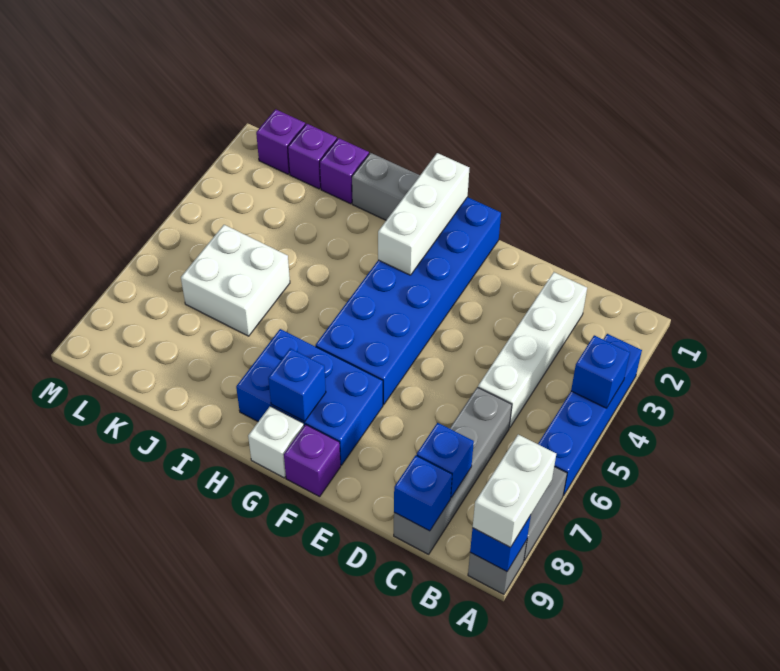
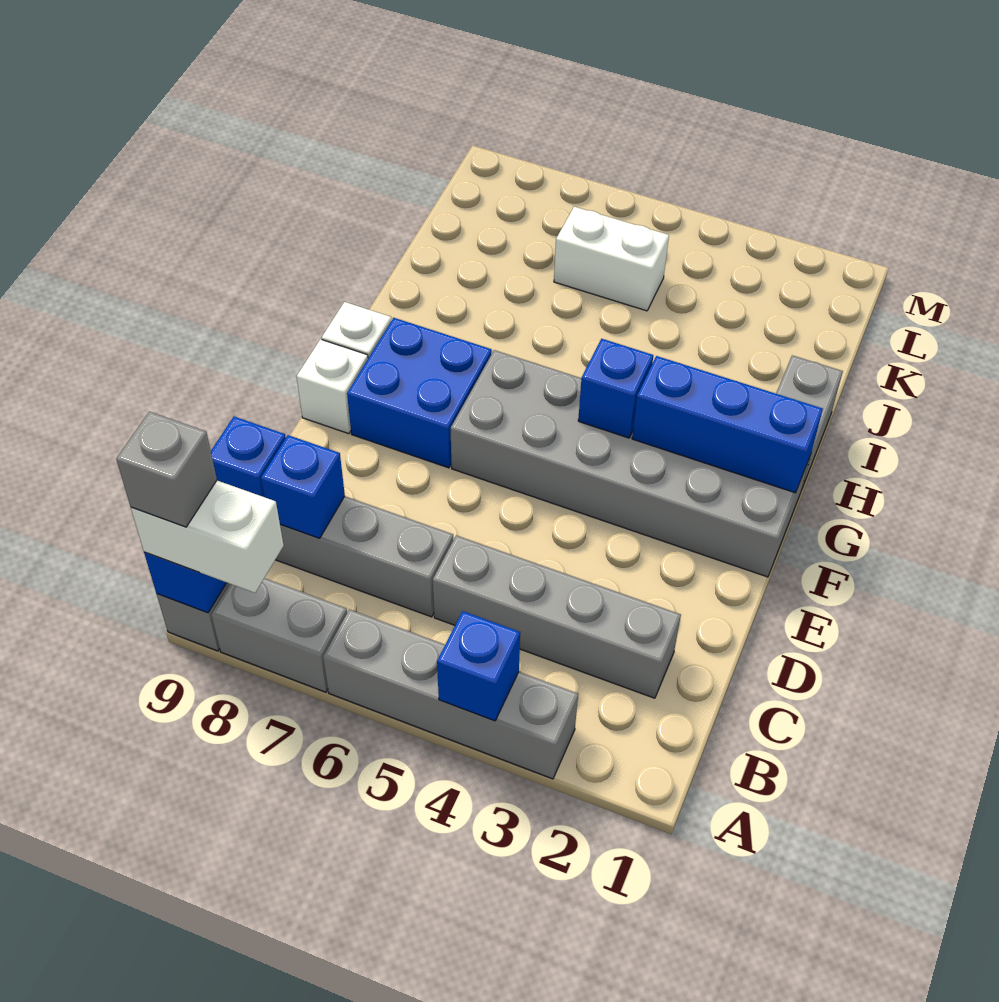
blue 1x4 brick [538,334,642,496] -> grey 1x4 brick [323,609,578,779]
none -> grey 1x1 brick [116,412,217,527]
white 1x4 brick [478,272,587,428] -> grey 1x4 brick [433,535,681,698]
blue 2x6 brick [315,197,501,405] -> grey 2x6 brick [451,350,811,577]
blue 2x3 brick [236,329,383,465] -> blue 2x2 brick [347,318,492,468]
purple 1x1 brick [284,425,341,497] -> white 1x1 brick [297,339,368,434]
white 1x3 brick [378,153,469,275] -> blue 1x3 brick [632,356,823,493]
blue 1x1 brick [268,348,326,422] -> blue 1x1 brick moved to [578,339,653,438]
purple 1x1 brick [320,138,369,204] -> none
white 2x2 brick [181,225,290,336] -> white 1x2 brick [554,207,669,311]
purple 1x1 brick [288,124,337,189] -> none
purple 1x1 brick [256,109,305,174] -> none

